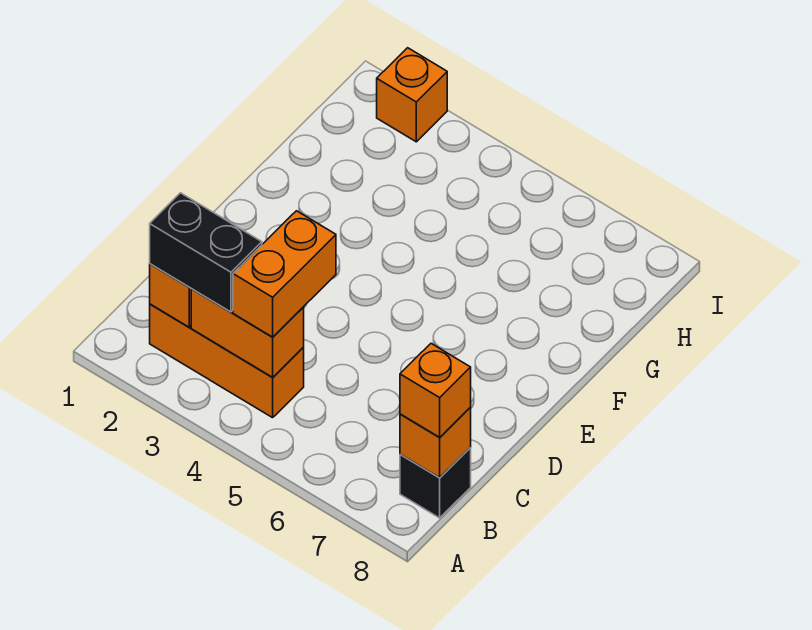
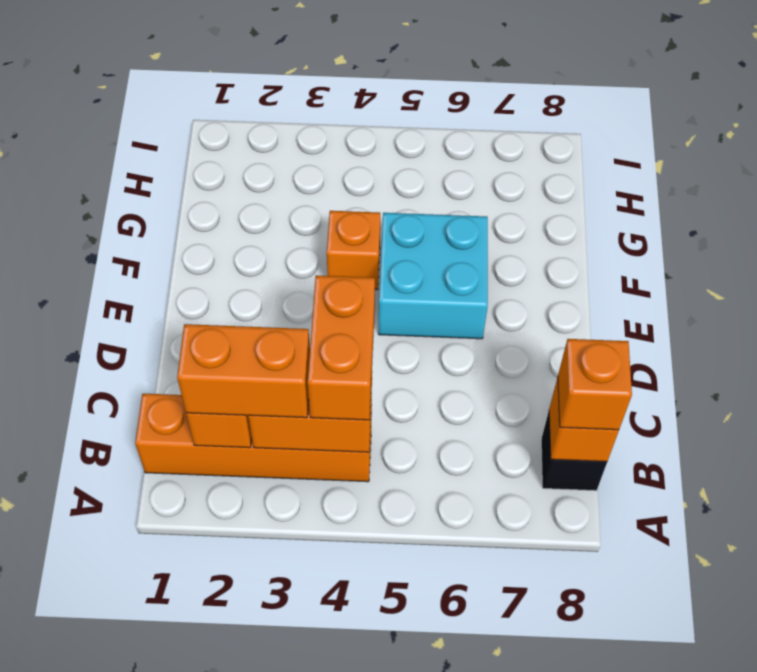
orange 1x3 brick [150,304,304,418] -> orange 1x4 brick [135,394,372,482]
black 1x2 brick [150,193,262,312] -> orange 1x2 brick [177,324,310,418]
none -> cyan 2x2 brick [378,213,488,339]
orange 1x1 brick [377,48,447,142] -> orange 1x1 brick moved to [327,211,380,290]

